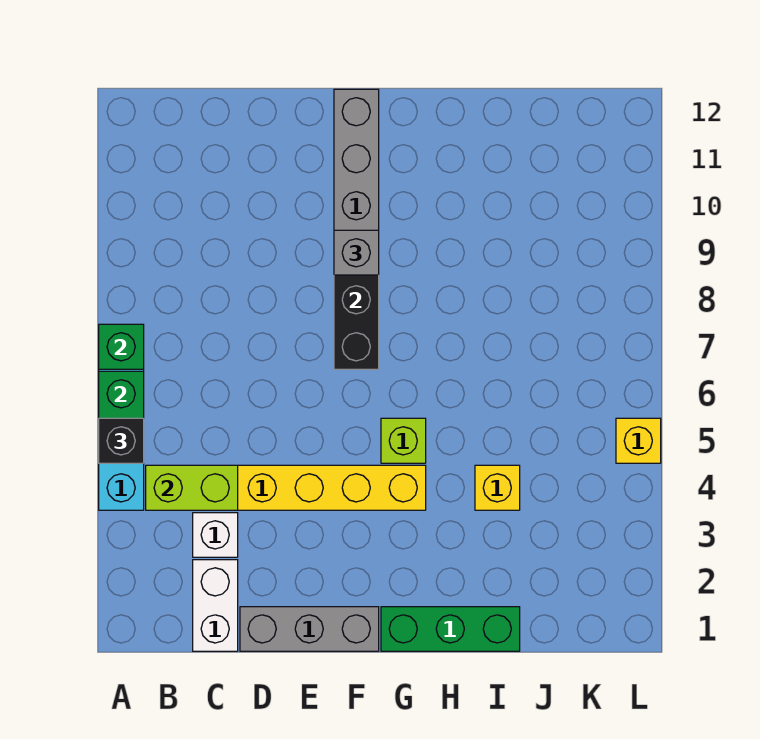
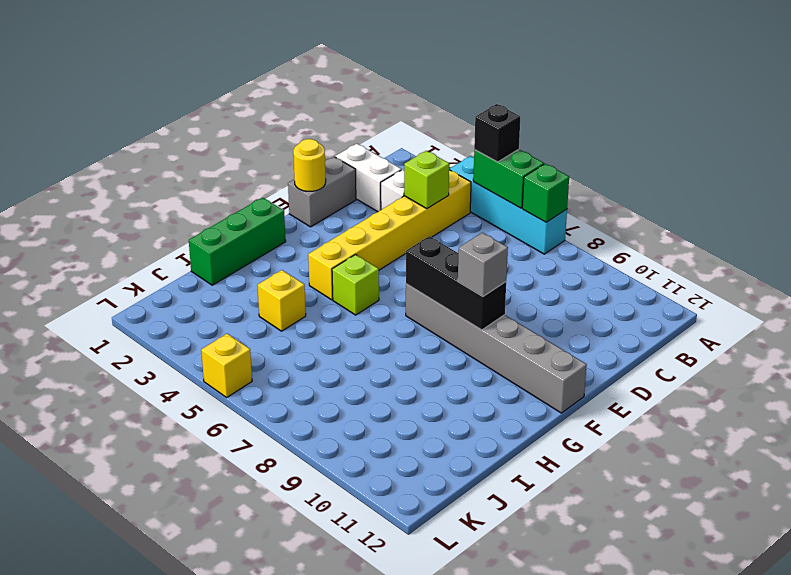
lime 1x2 brick [146,465,238,510] -> lime 1x1 brick [404,151,449,209]
grey 1x3 brick [240,607,379,651] -> grey 1x2 brick [288,157,356,227]
none -> yellow 1x1 round brick [293,139,326,191]

